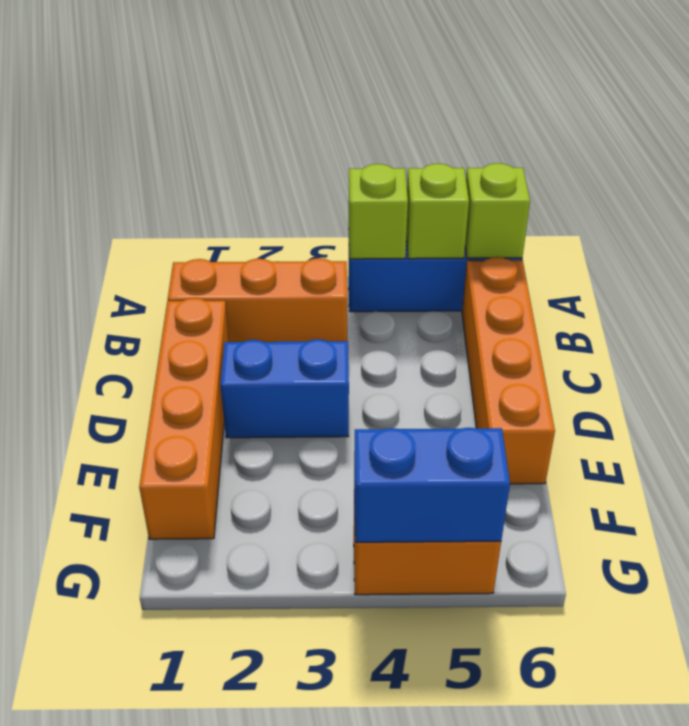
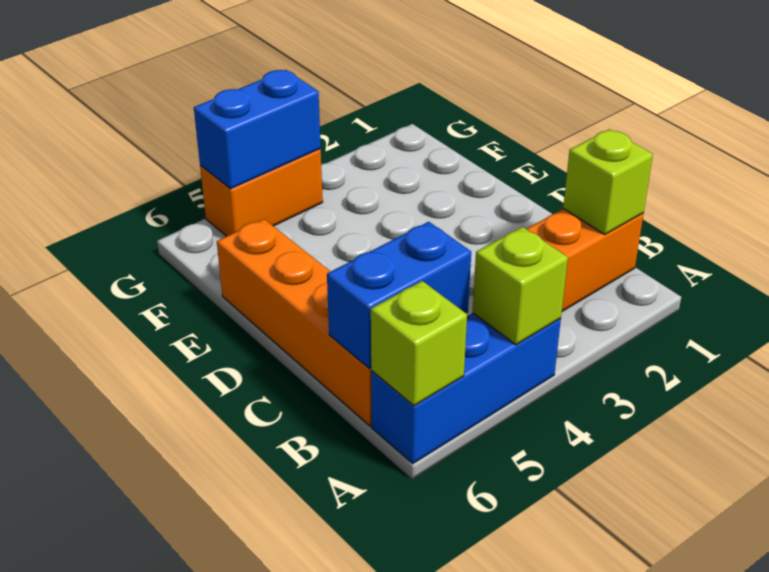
lime 1x1 brick [406,164,469,259] -> lime 1x1 brick moved to [563,129,653,235]
orange 1x4 brick [139,298,229,539] -> none
blue 1x2 brick [220,339,349,438] -> blue 1x2 brick moved to [327,222,471,368]

